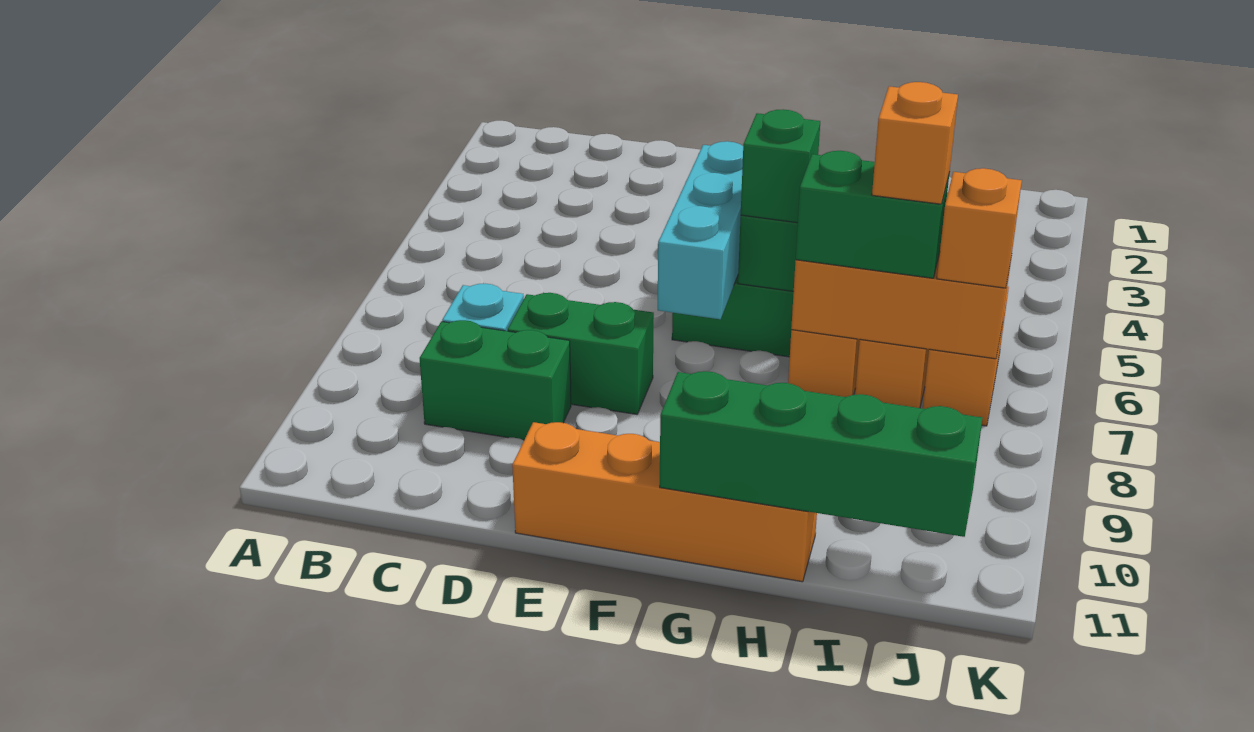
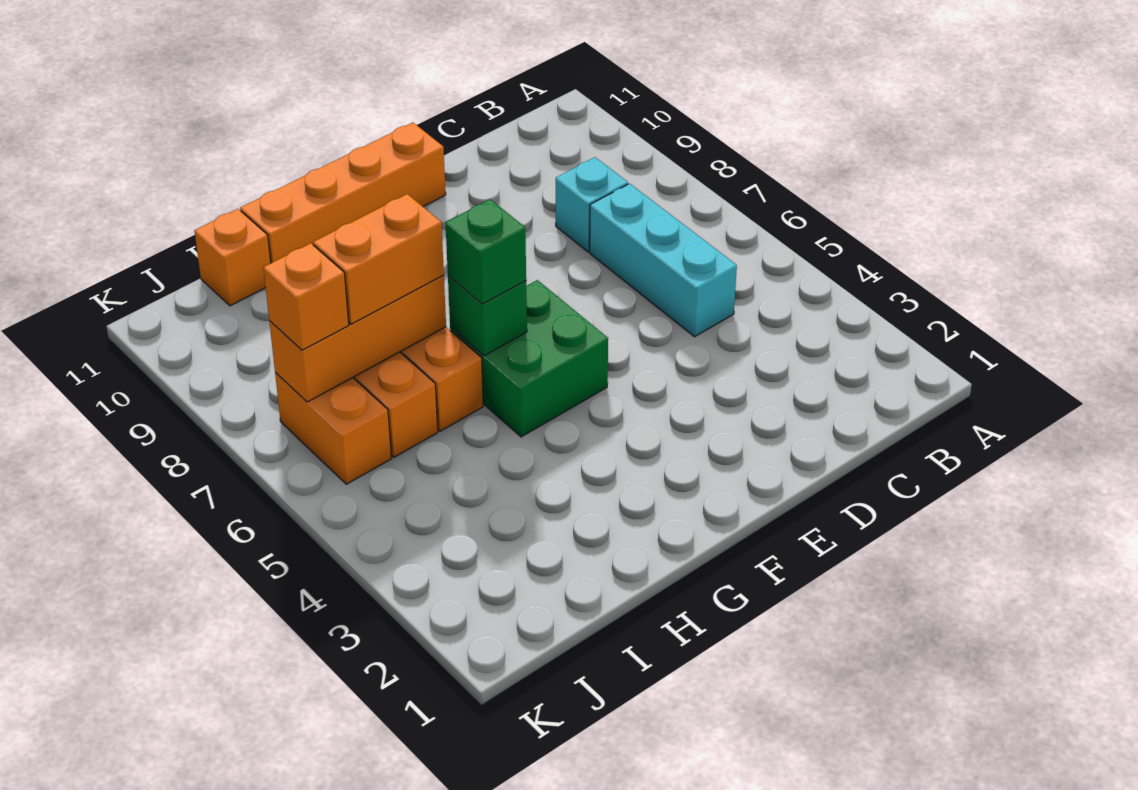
green 1x2 brick [420,320,571,440] -> none
green 1x2 brick [508,293,654,414] -> none
cyan 1x3 brick [658,141,743,319] -> cyan 1x3 brick moved to [590,184,737,337]
green 1x4 brick [660,371,982,537] -> none
green 1x2 brick [796,151,950,278] -> orange 1x2 brick [313,194,444,324]
orange 1x1 brick [872,82,958,204] -> orange 1x1 brick moved to [195,209,271,306]

